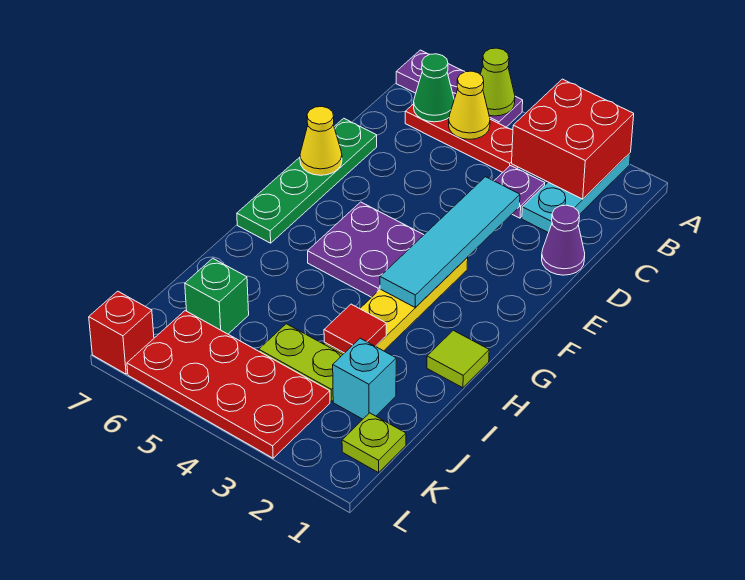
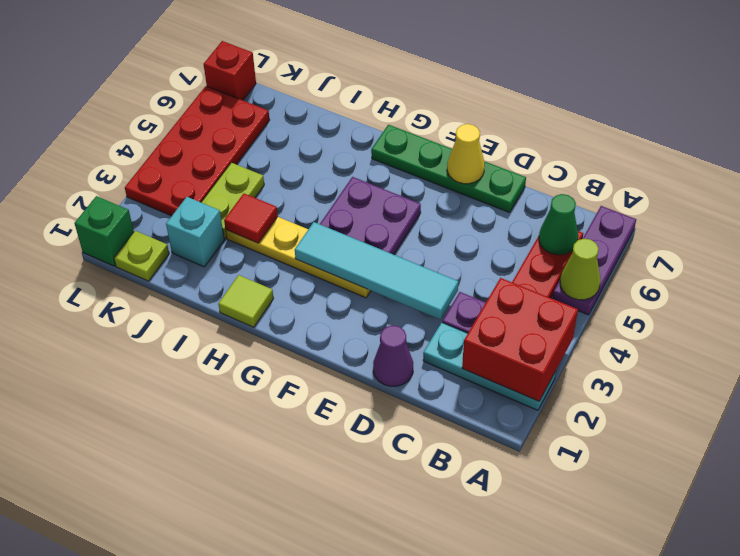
yellow 1x1 cone [449,71,490,139] -> none
green 1x1 brick [185,258,249,334] -> green 1x1 brick moved to [74,196,134,266]

